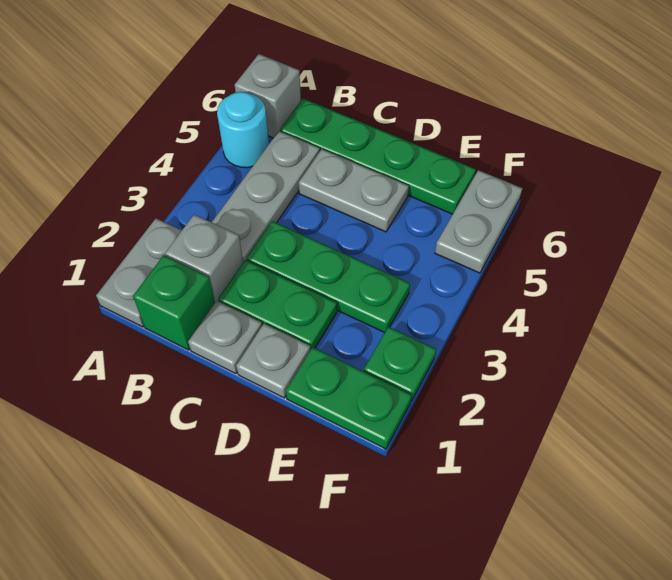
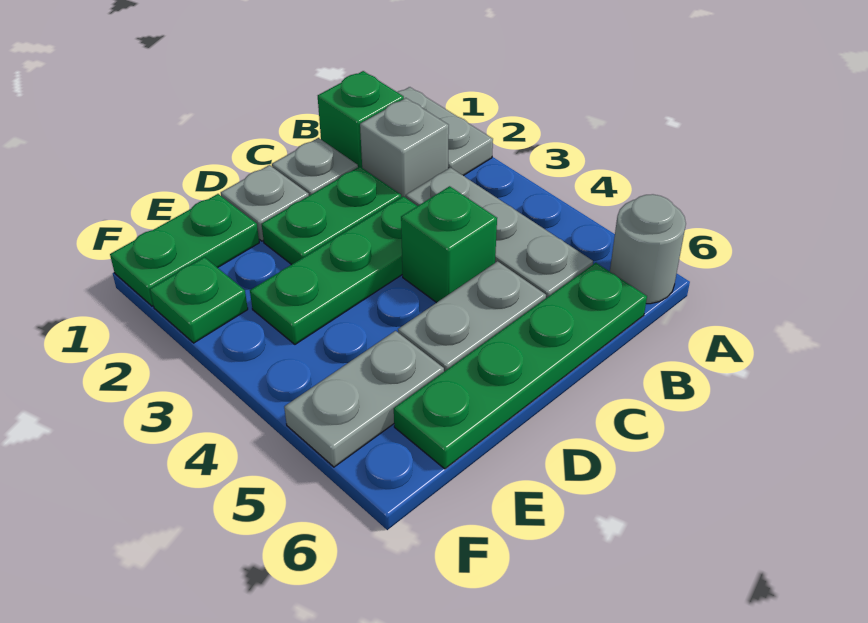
cyan 1x1 round brick [217,92,269,168] -> none
grey 1x1 brick [235,54,301,138] -> grey 1x1 round brick [610,194,686,304]
none -> green 1x1 brick [401,186,497,303]
grey 1x2 plate [435,170,523,273] -> grey 1x2 plate turned to [284,331,444,467]

